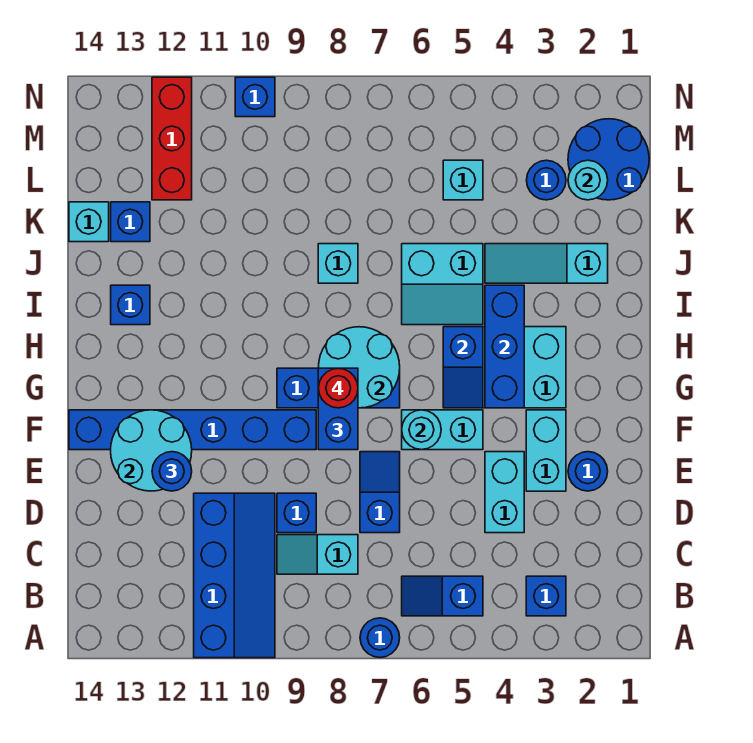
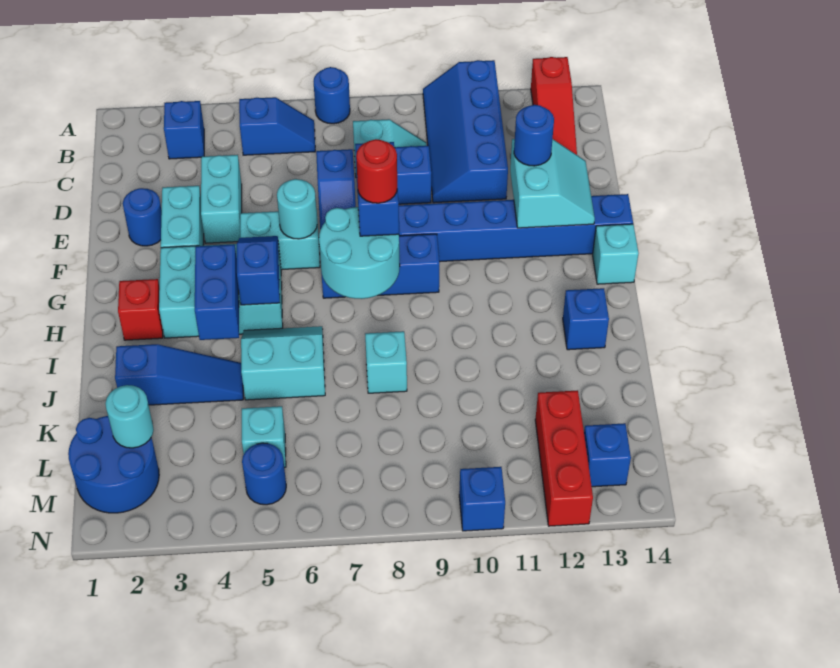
none -> red 1x3 slope [531,57,577,155]
cyan 2x2 round brick [111,410,192,491] -> cyan 2x2 slope [510,139,595,228]
blue 1x3 brick [485,285,524,408] -> blue 1x2 brick [195,244,239,340]
none -> red 1x1 brick [118,279,163,340]
cyan 1x3 slope [485,244,608,283] -> blue 1x3 slope [115,344,243,405]
blue 1x1 brick [111,202,150,242] -> blue 1x1 brick moved to [584,423,631,487]
cyan 1x1 brick [69,202,109,242] -> cyan 1x1 brick moved to [593,224,639,284]
blue 1x1 round brick [527,160,566,200] -> blue 1x1 round brick moved to [242,443,286,505]

